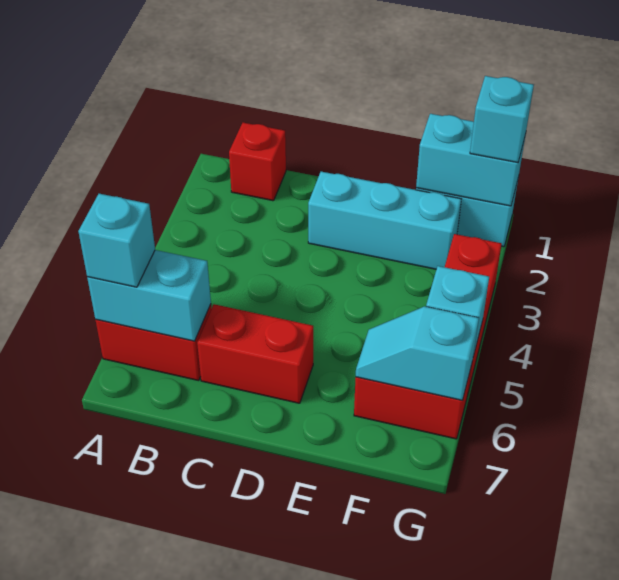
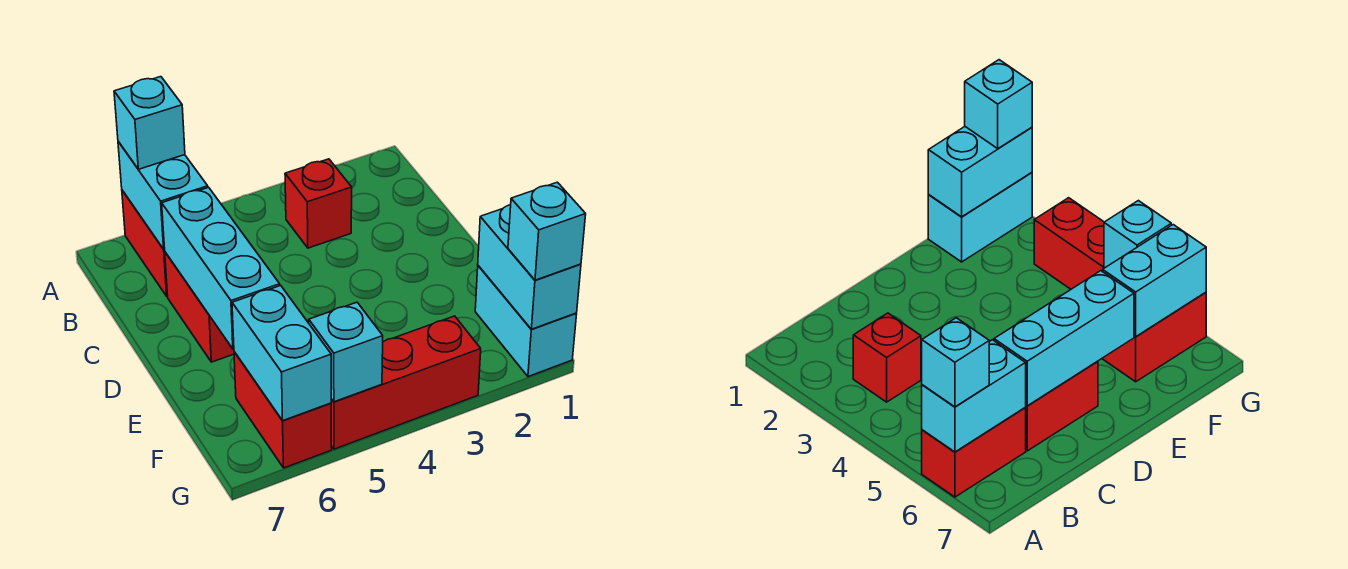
red 1x1 brick [229,123,286,201] -> red 1x1 brick moved to [285,159,352,248]
cyan 1x3 brick [308,172,461,269] -> cyan 1x3 brick moved to [162,187,280,349]
cyan 1x2 slope [356,306,479,400] -> cyan 1x2 brick [232,286,331,421]

